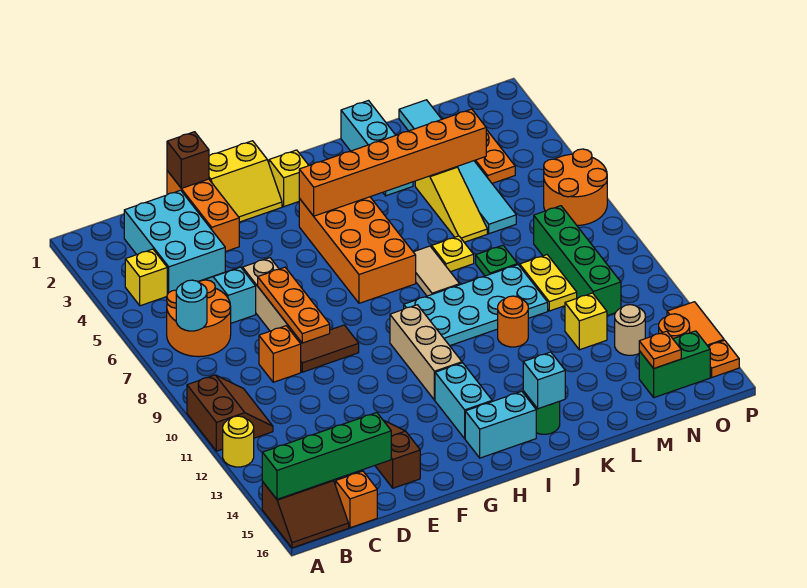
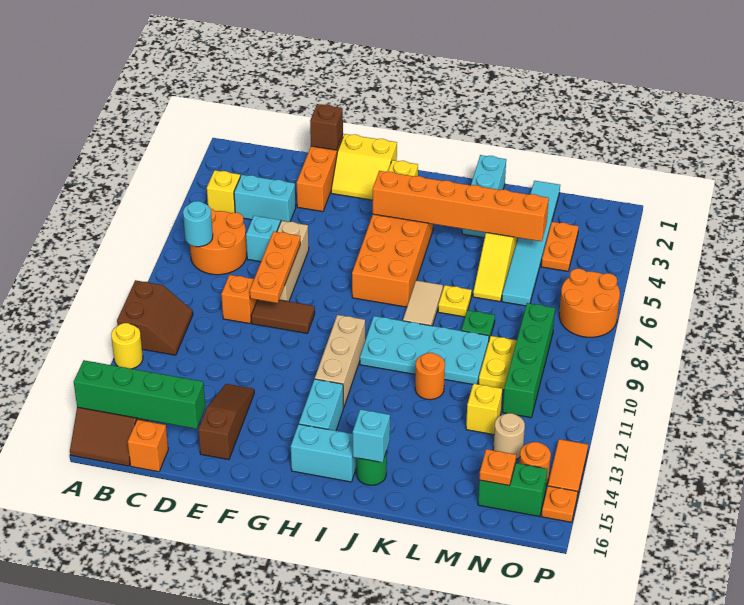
cyan 2x3 brick [124,190,225,294] -> cyan 1x2 brick [234,175,296,222]

